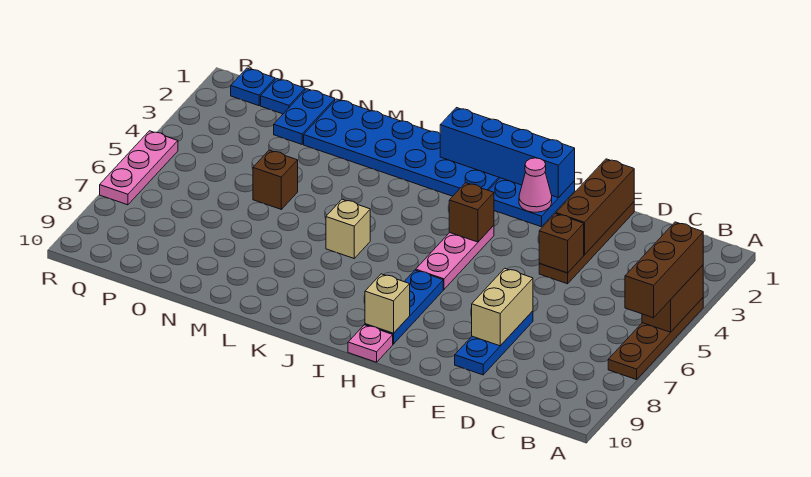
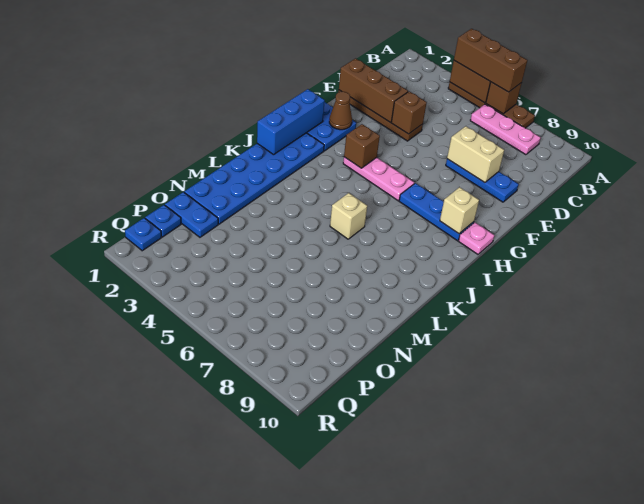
blue 1x4 brick [440,108,575,198] -> blue 1x3 brick [257,89,325,155]
pink 1x1 cone [519,158,552,212] -> brown 1x1 cone [329,92,352,130]
brown 1x1 brick [253,150,298,209] -> brown 1x1 brick moved to [486,82,522,114]
pink 1x3 plate [100,131,178,205] -> pink 1x3 plate moved to [470,104,541,155]

